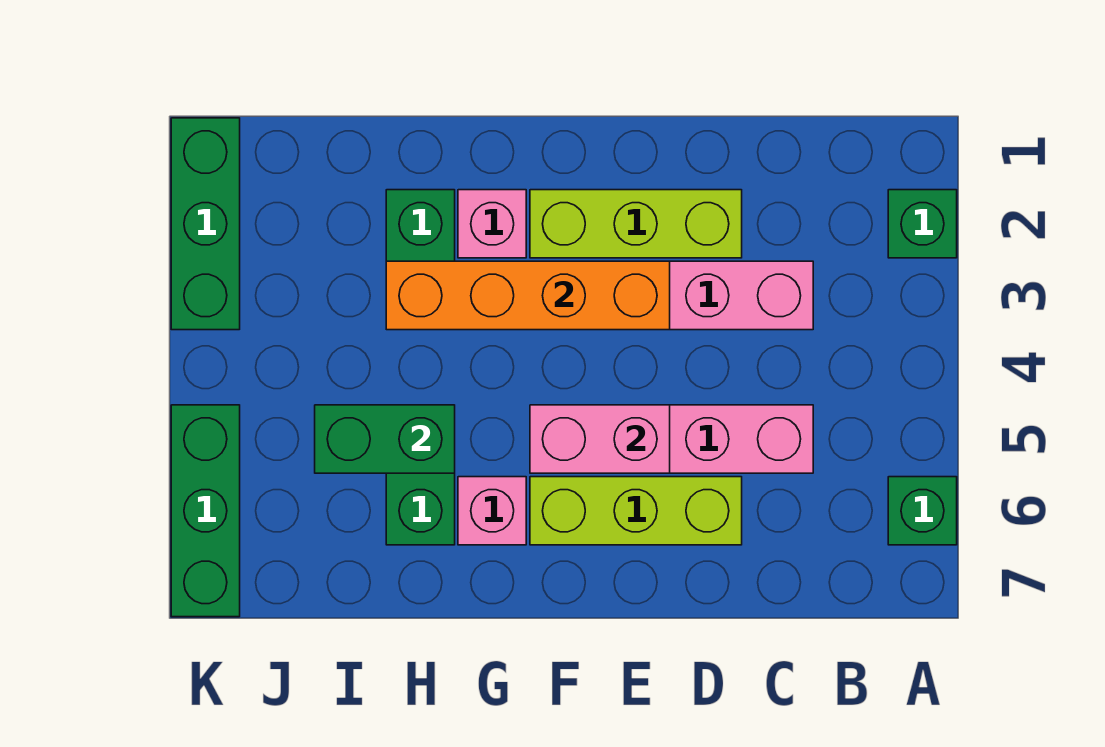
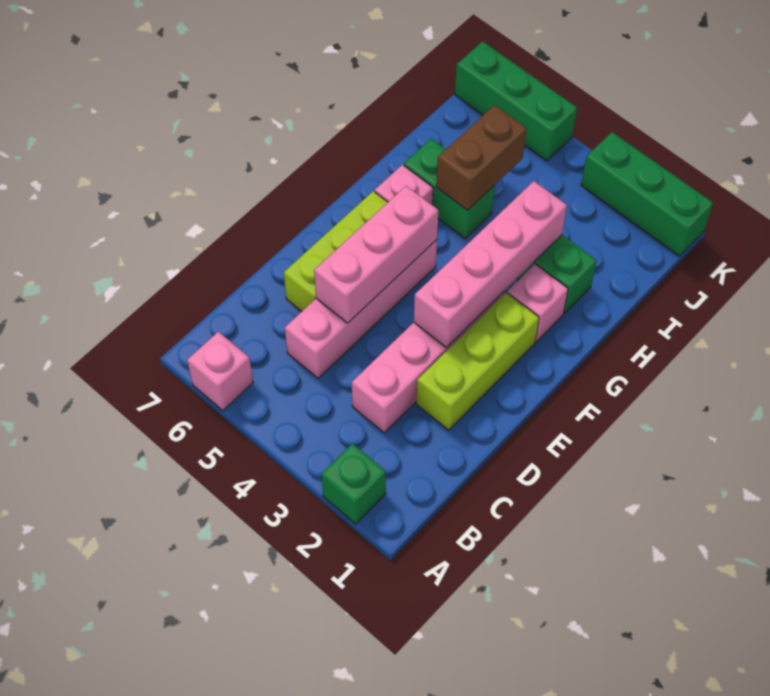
green 1x1 brick [888,477,957,545] -> pink 1x1 brick [187,332,253,410]
orange 1x4 brick [386,261,670,330] -> pink 1x4 brick [414,181,567,348]
pink 1x2 brick [530,405,670,473] -> pink 1x3 brick [314,186,438,323]
green 1x2 brick [315,405,455,473] -> brown 1x2 brick [436,105,527,210]

